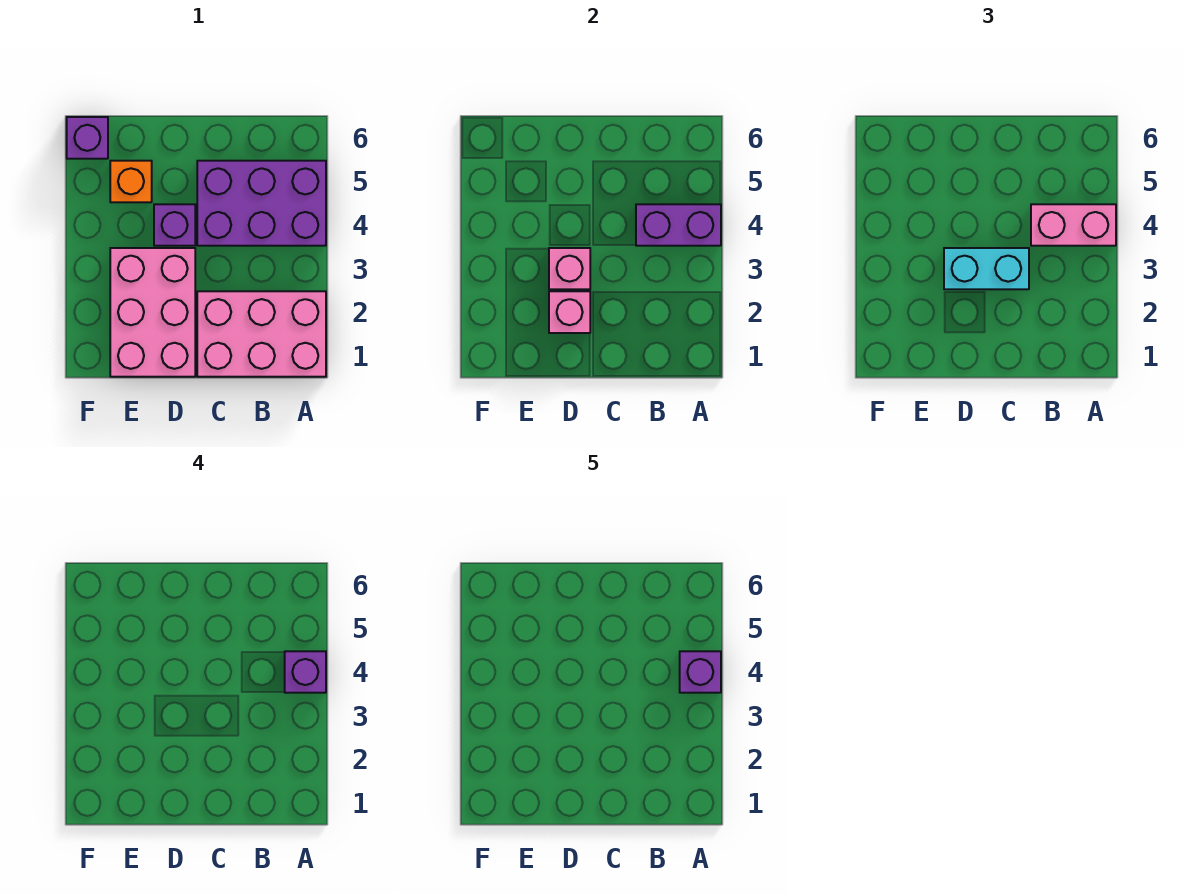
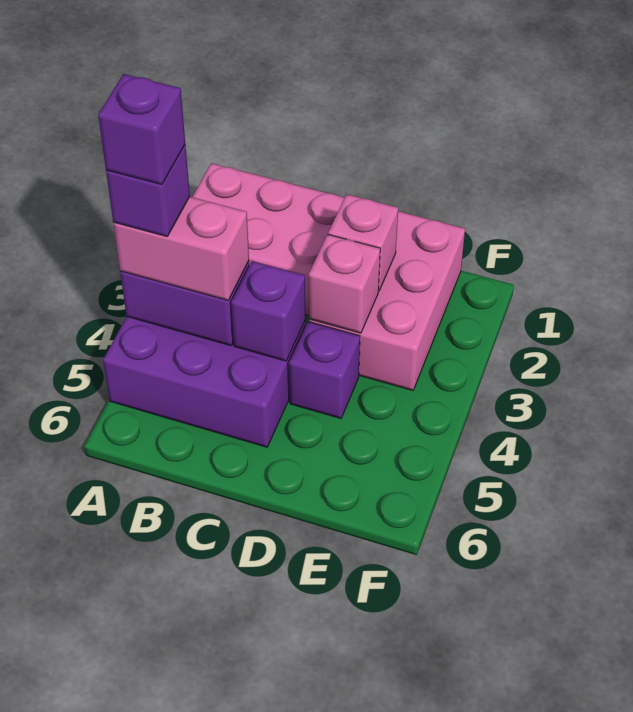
cyan 1x2 brick [944,248,1029,289] -> none
orange 1x1 brick [110,161,152,202] -> none
purple 1x1 brick [67,117,108,159] -> purple 1x1 brick moved to [231,261,305,361]

